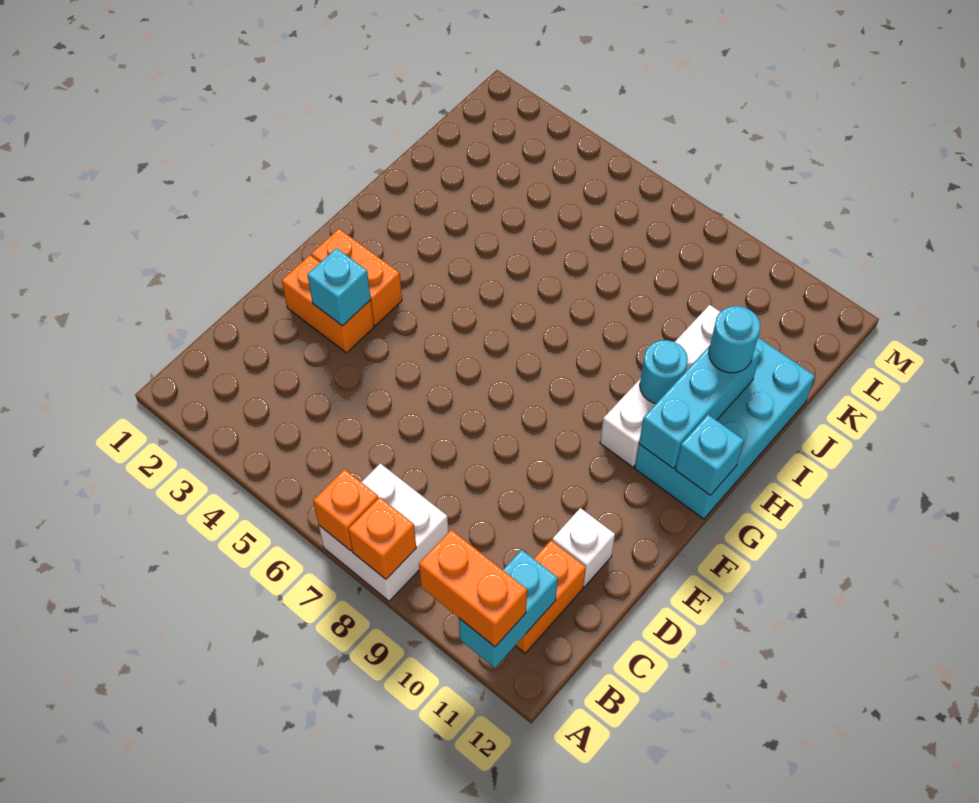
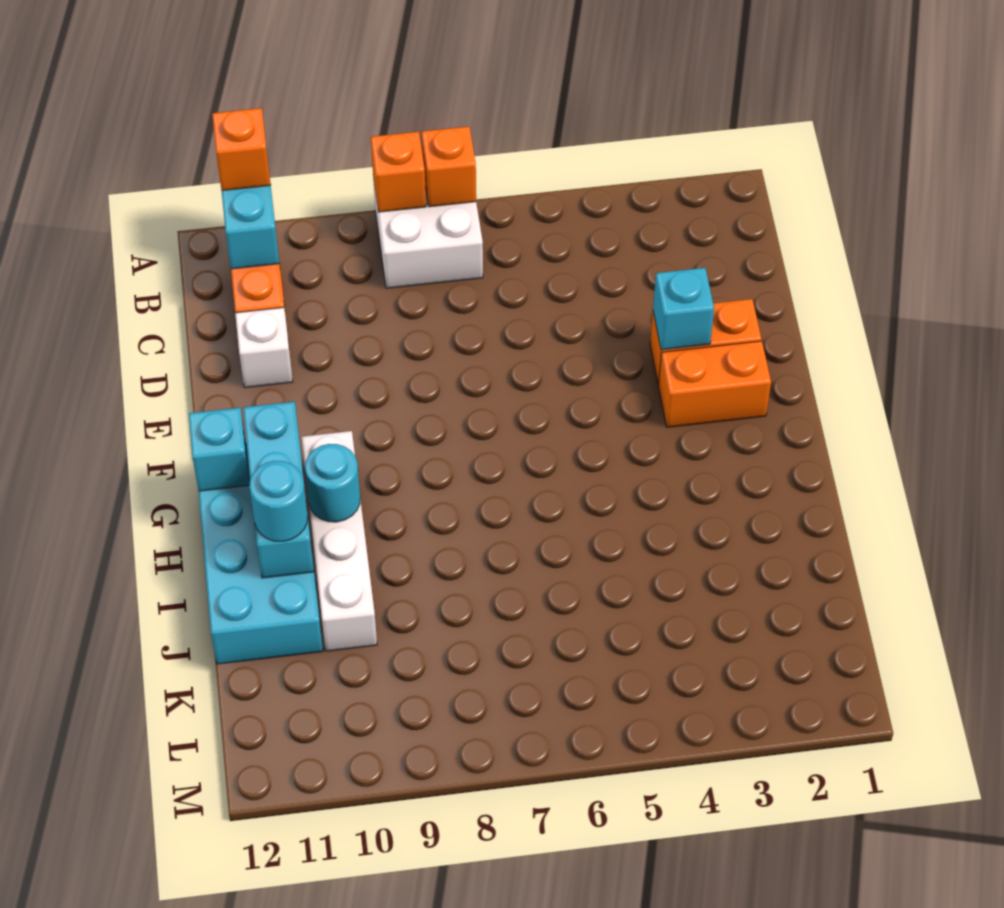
orange 1x2 brick [419,530,527,647] -> orange 1x1 brick [212,108,271,191]

